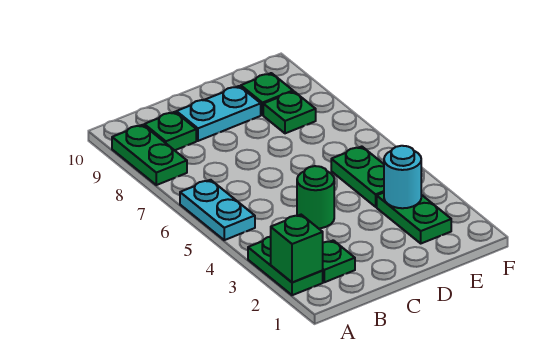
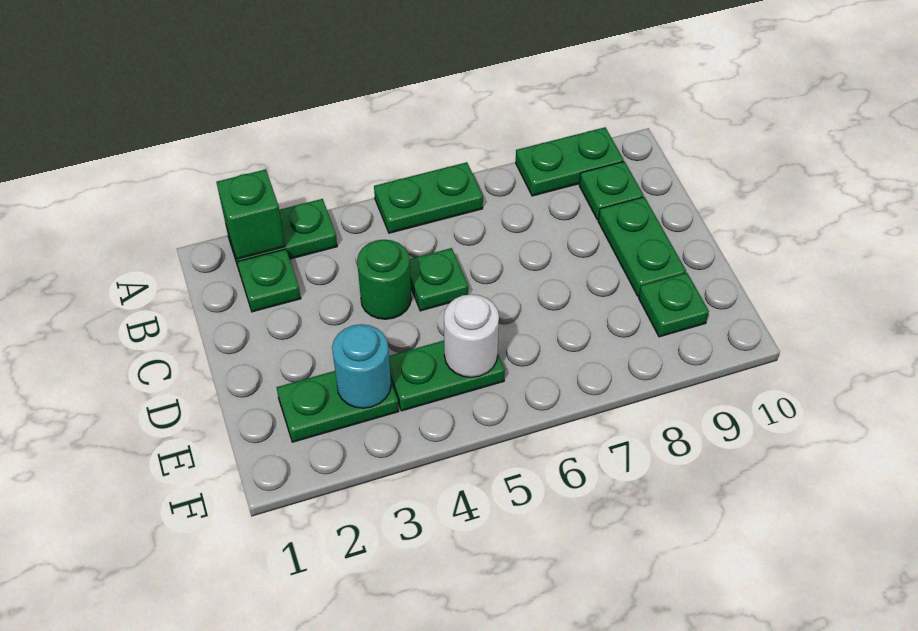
cyan 1x2 plate [180,180,255,240] -> green 1x2 plate [374,162,483,233]
cyan 1x2 plate [176,86,261,141] -> green 1x2 plate [598,197,686,296]
none -> white 1x1 round brick [444,294,499,377]
green 1x1 plate [263,92,316,133] -> green 1x1 plate moved to [409,248,468,311]

